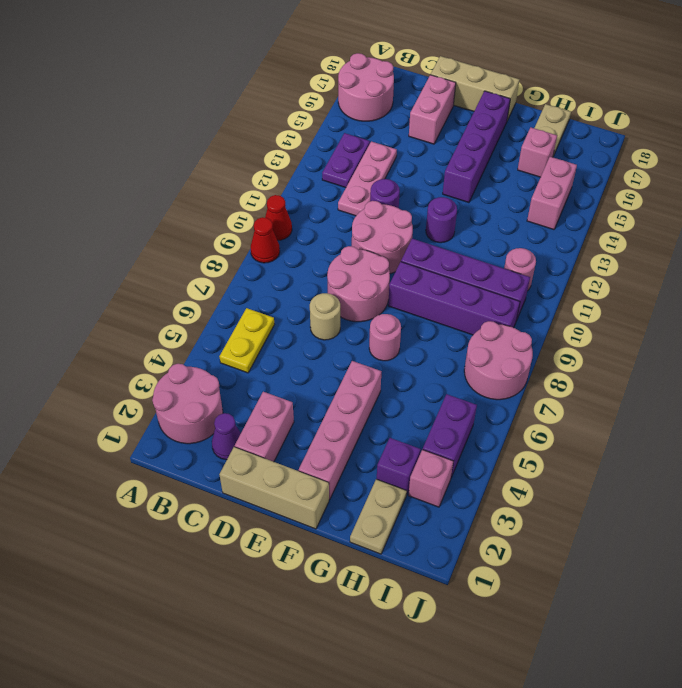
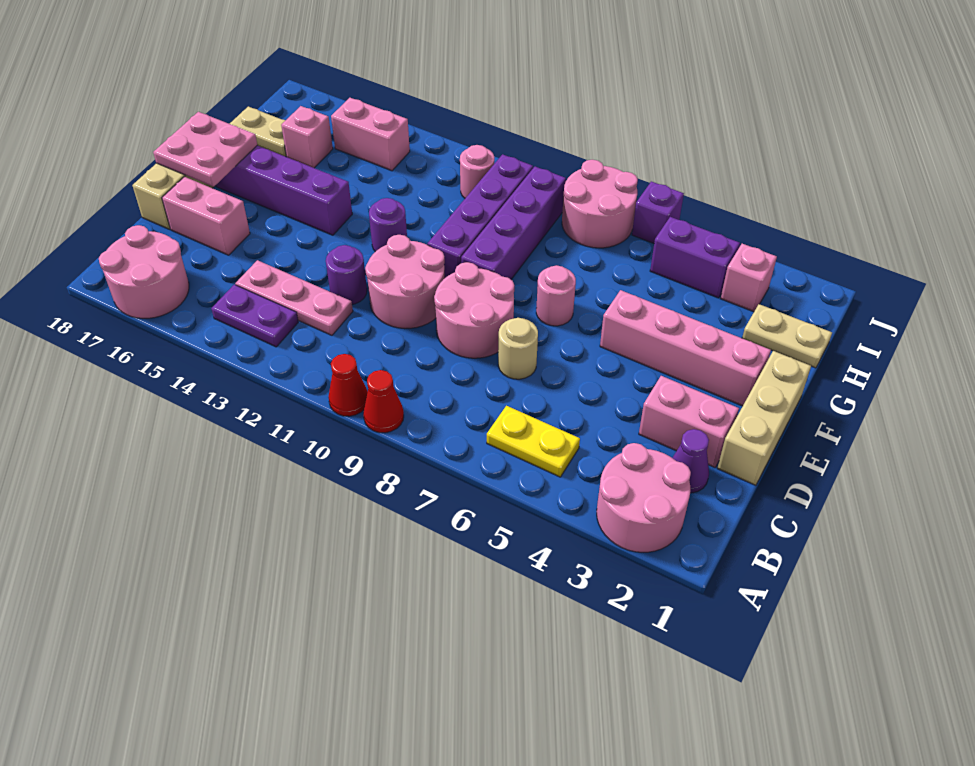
none -> pink 2x2 plate [153,112,257,187]
purple 1x1 brick [377,438,421,495] -> purple 1x1 brick moved to [632,181,684,243]

